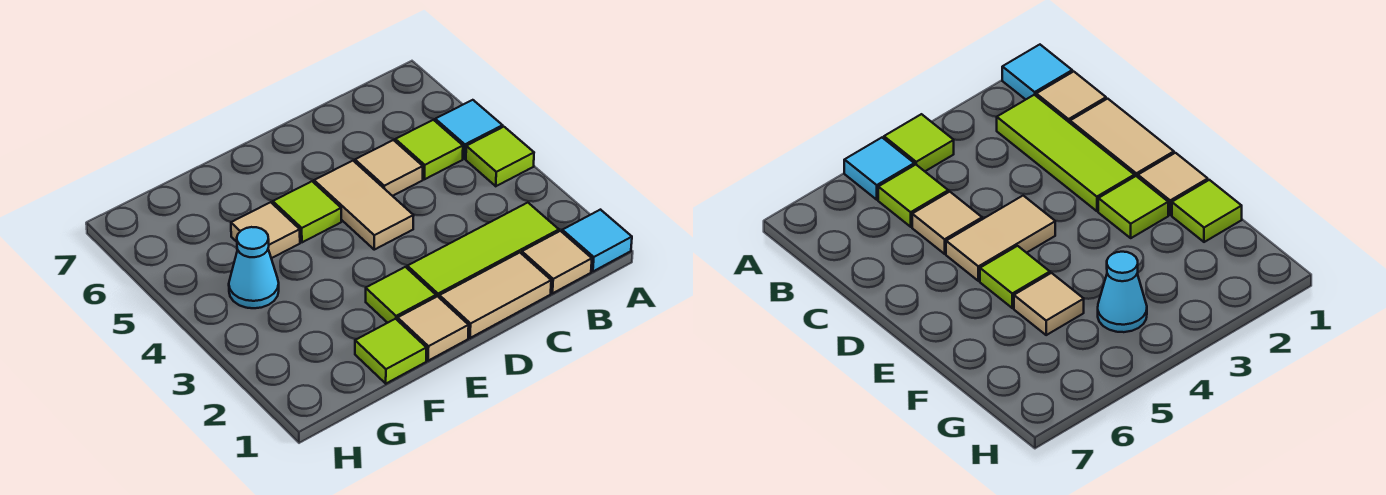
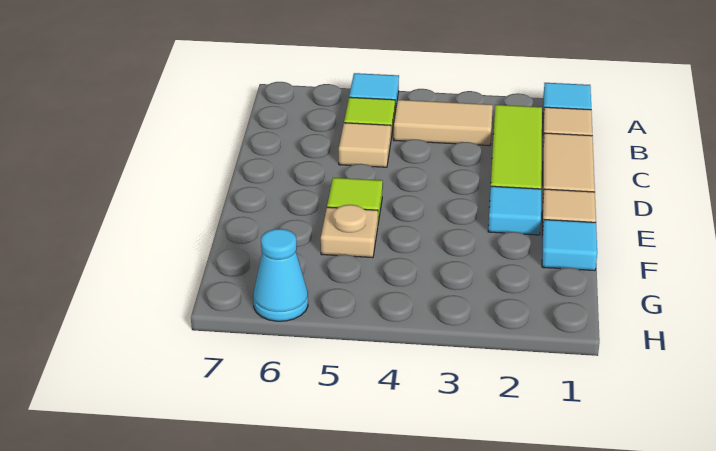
lime 1x1 tile [466,127,534,186] -> none
tan 1x2 tile [314,161,414,250] -> tan 1x2 tile moved to [394,100,493,146]
lime 1x1 tile [366,267,436,323] -> cyan 1x1 tile [488,186,541,235]
lime 1x1 tile [355,319,426,384] -> cyan 1x1 tile [542,220,597,271]
tan 1x1 tile [231,202,300,258] -> tan 1x1 plate [321,205,378,258]
cyan 1x1 cone [229,227,279,308] -> cyan 1x1 cone moved to [253,229,308,321]

